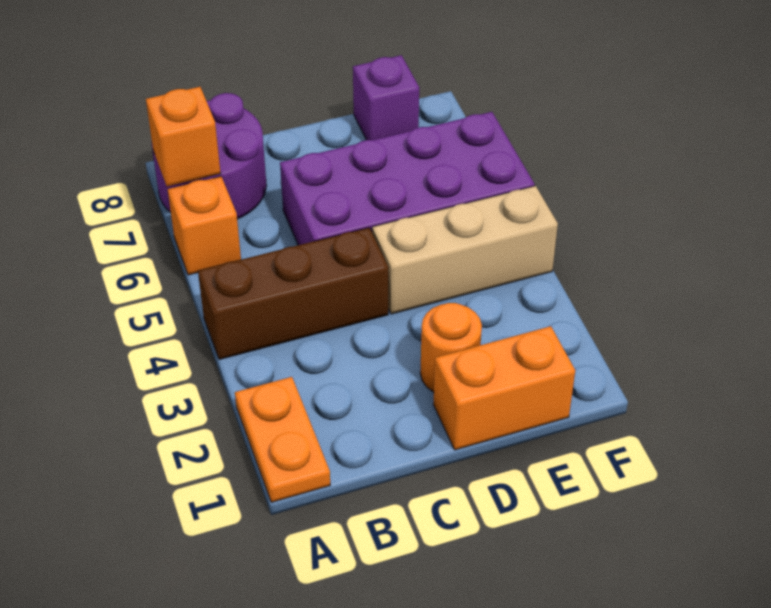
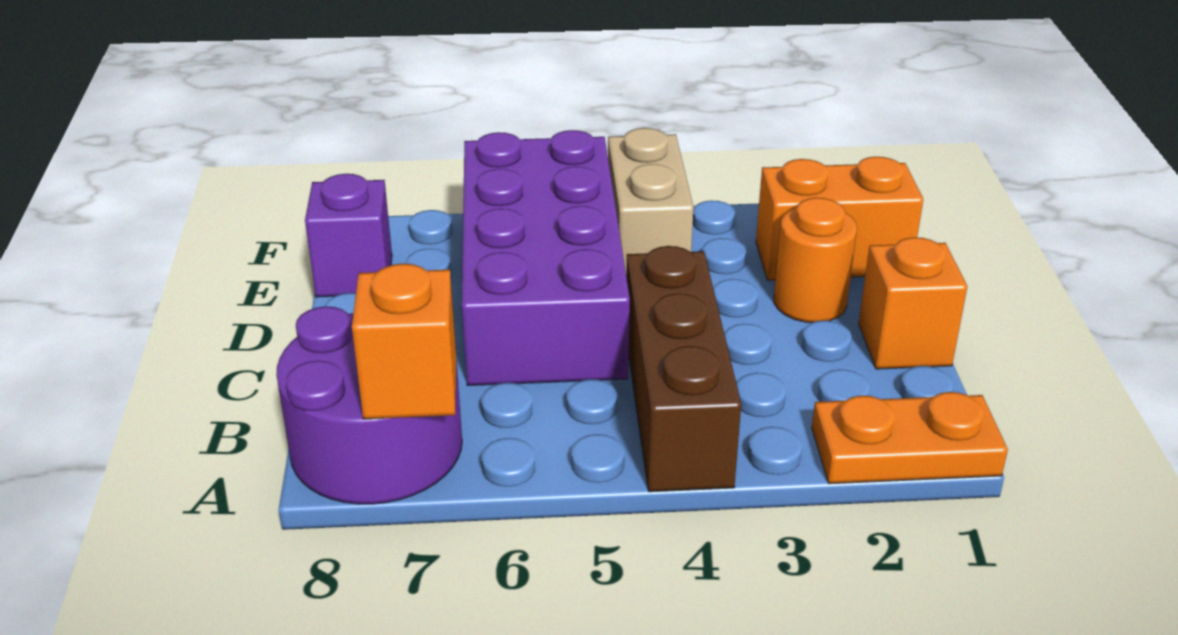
orange 1x1 brick [168,176,241,275] -> orange 1x1 brick moved to [859,237,967,369]
orange 1x2 brick [433,326,575,450] -> orange 1x2 brick turned to [756,157,923,280]
tan 1x3 brick [372,186,558,314] -> tan 1x2 brick [608,128,694,271]

